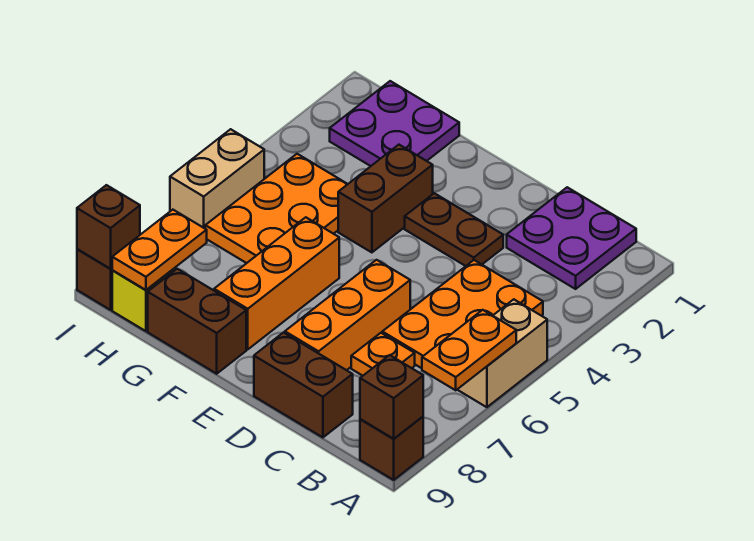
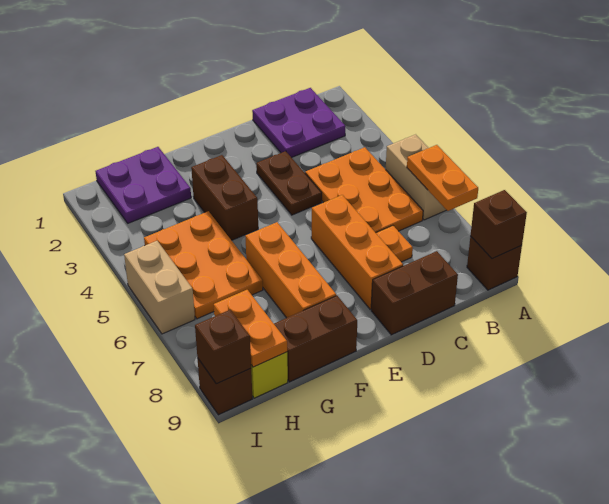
brown 1x2 plate [405,193,503,266] -> brown 1x2 plate turned to [256,151,322,215]

